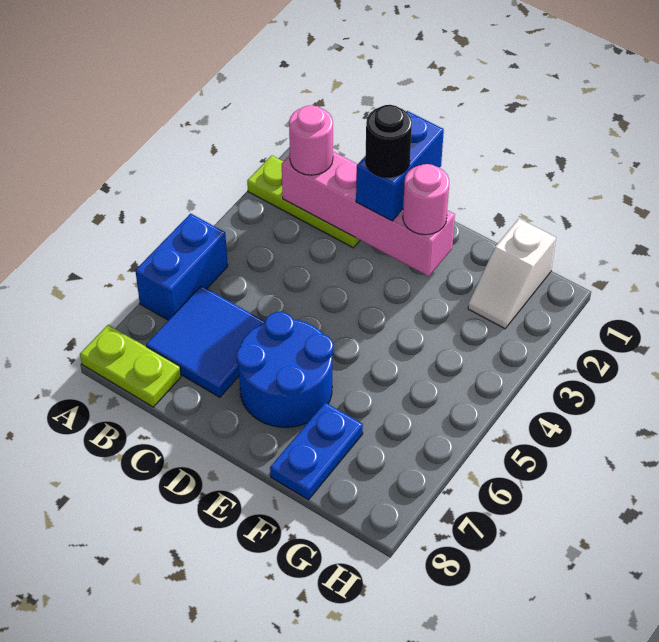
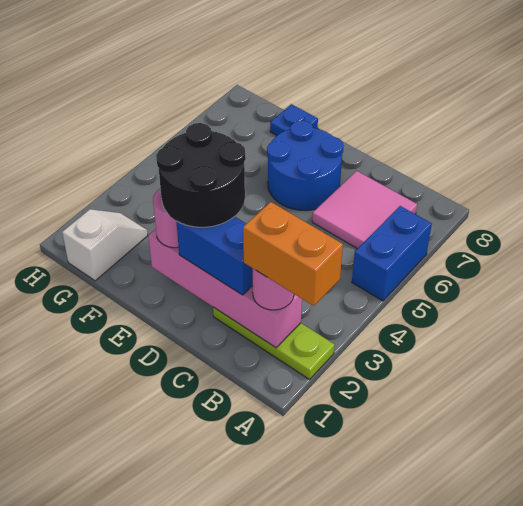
none -> orange 1x2 brick [243,202,343,306]
lime 1x2 plate [80,325,181,407] -> none
blue 2x2 tile [146,286,265,397] -> pink 2x2 tile [312,171,417,249]
blue 1x2 brick [356,111,444,221] -> blue 1x2 brick turned to [177,216,253,295]
black 1x1 round brick [365,105,412,177] -> black 2x2 round brick [156,123,246,227]
blue 1x2 plate [270,402,363,500] -> blue 1x1 plate [270,104,318,136]

